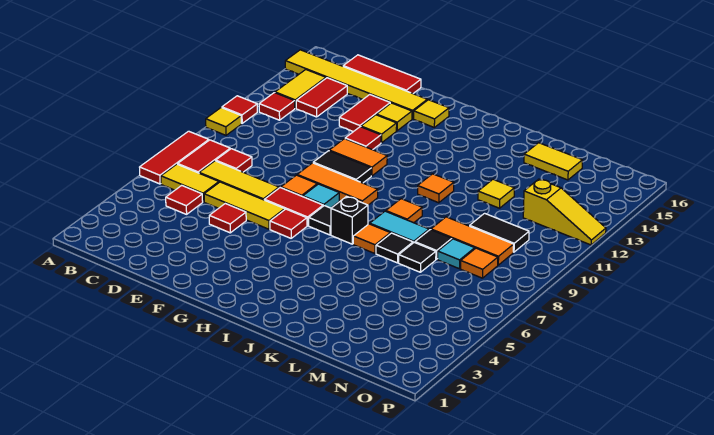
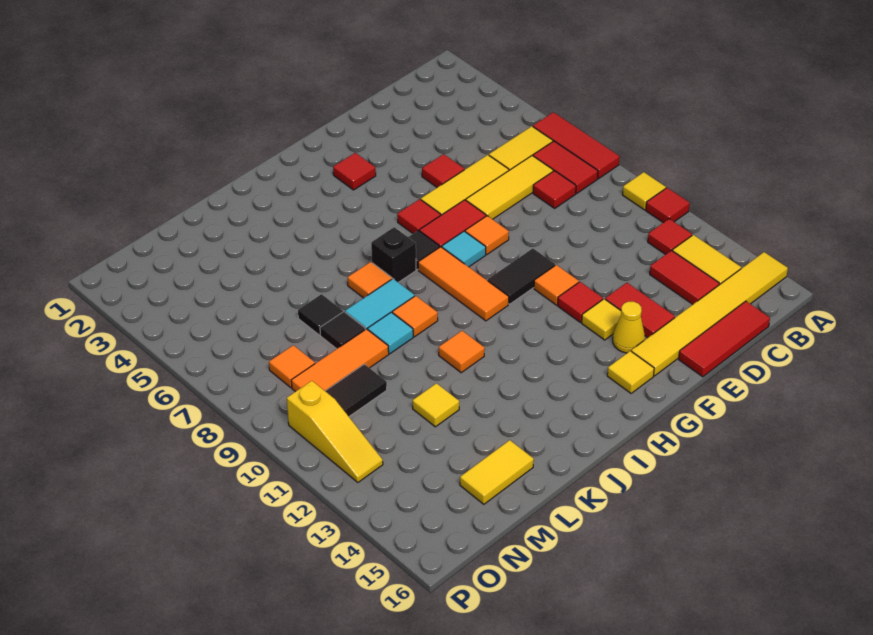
red 1x1 tile [166,185,203,214] -> red 1x1 tile moved to [333,153,376,190]
orange 1x3 tile [297,163,378,205] -> orange 1x3 tile turned to [418,247,509,321]
orange 1x2 tile [329,139,387,176] -> orange 1x1 tile [534,265,579,305]
yellow 1x1 tile [377,103,412,131] -> yellow 1x1 cone [613,302,645,353]
black 1x1 tile [376,233,413,263] -> none
cyan 1x1 tile [438,239,475,269] -> cyan 1x1 tile moved to [368,312,413,354]
yellow 1x3 slope [523,179,606,245] -> yellow 1x3 slope turned to [287,381,383,482]

